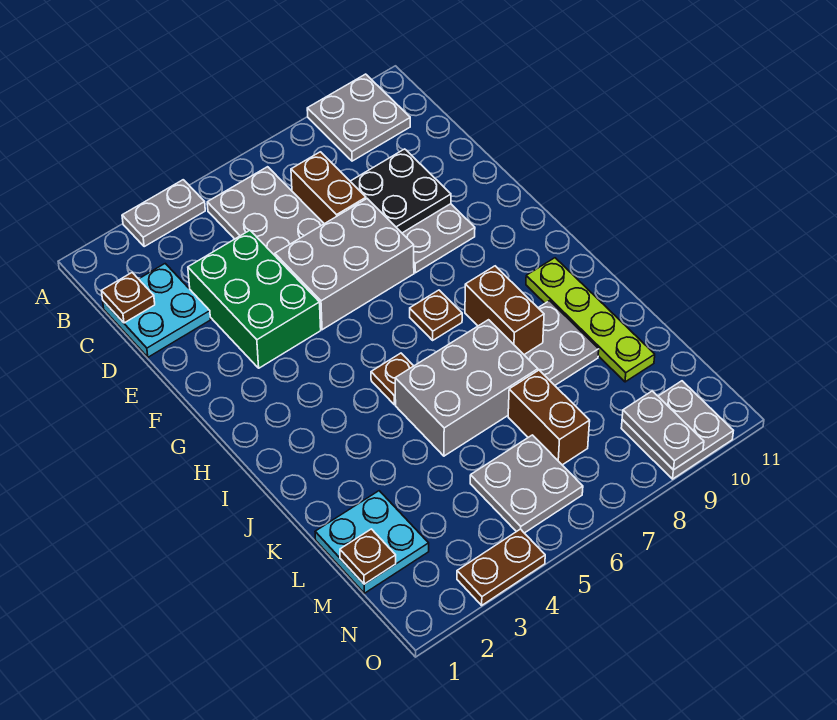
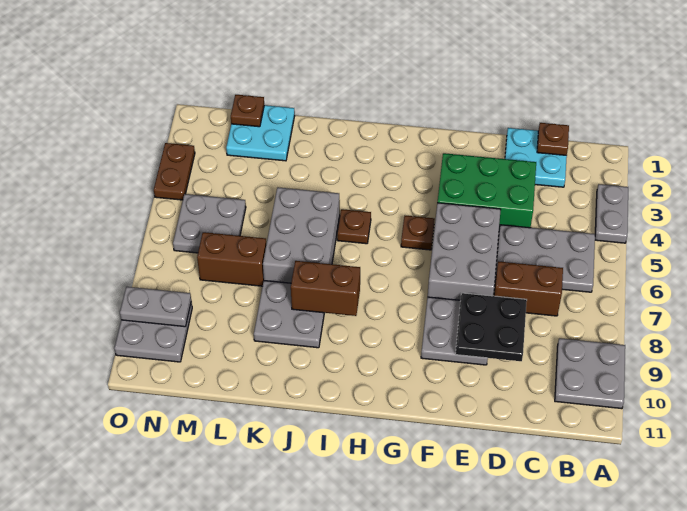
brown 1x1 plate [410,290,462,340] -> brown 1x1 plate moved to [401,216,435,250]
lime 1x4 plate [526,258,655,382] -> none

